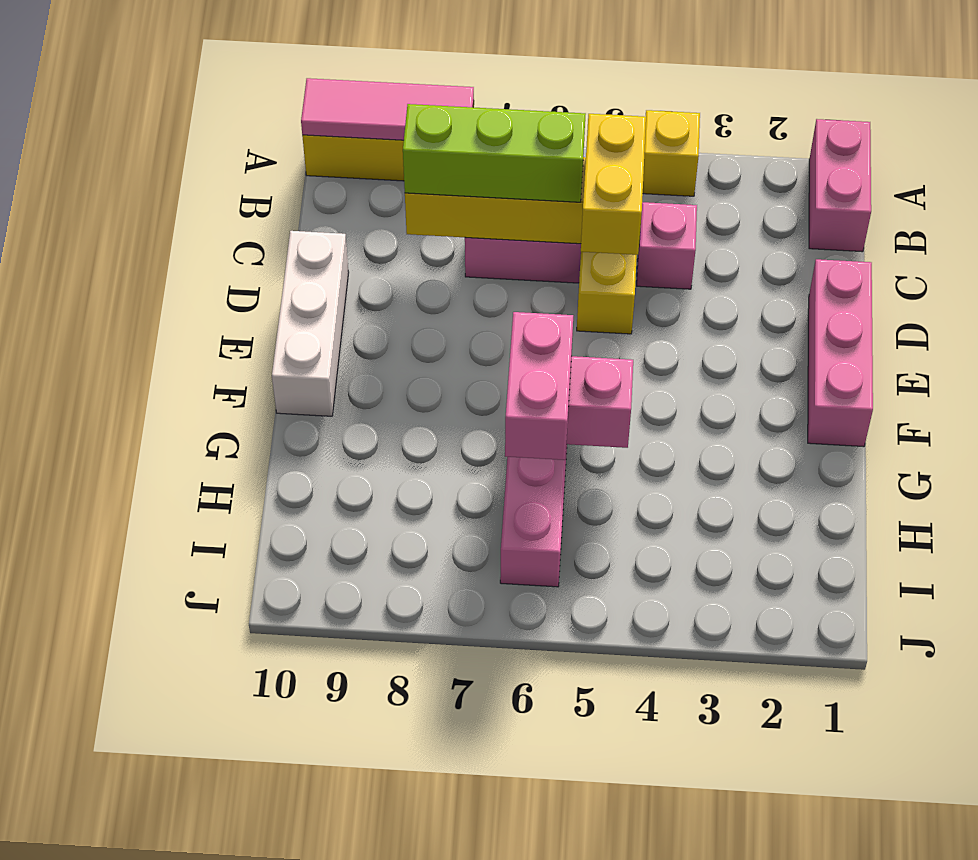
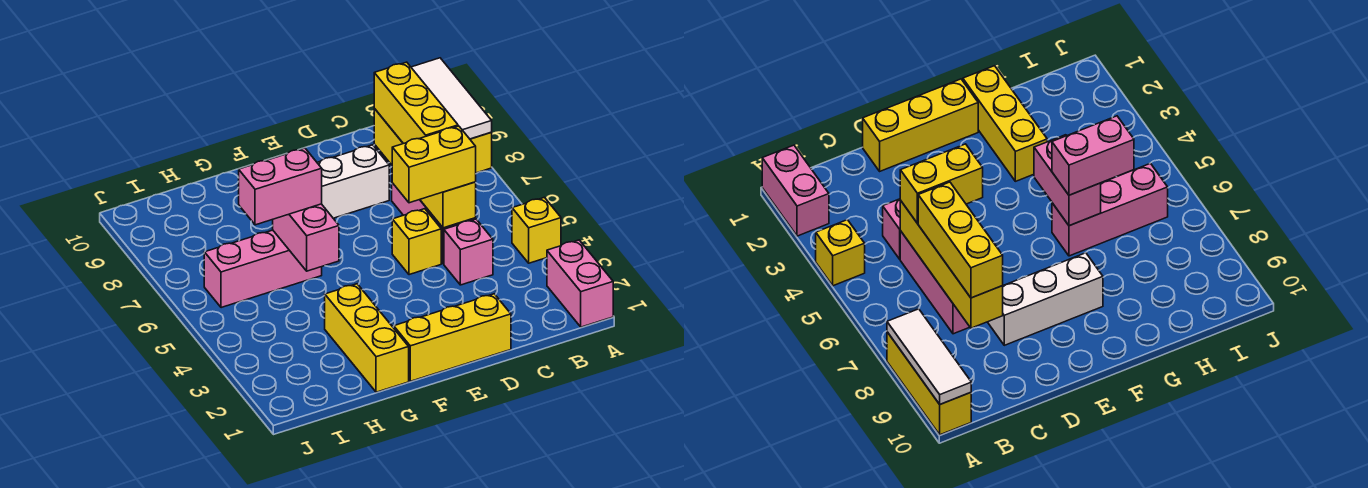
pink 1x2 brick [809,119,871,252] -> pink 1x2 brick turned to [547,240,613,327]
pink 1x3 tile [301,78,474,140] -> white 1x3 tile [411,58,492,139]
lime 1x3 brick [403,104,586,202] -> yellow 1x3 brick [374,62,458,144]
pink 1x3 brick [808,259,873,447] -> yellow 1x3 brick [394,294,511,381]
white 1x3 brick [272,231,349,416] -> white 1x3 brick moved to [317,145,389,218]
none -> yellow 1x3 brick [325,284,409,392]

